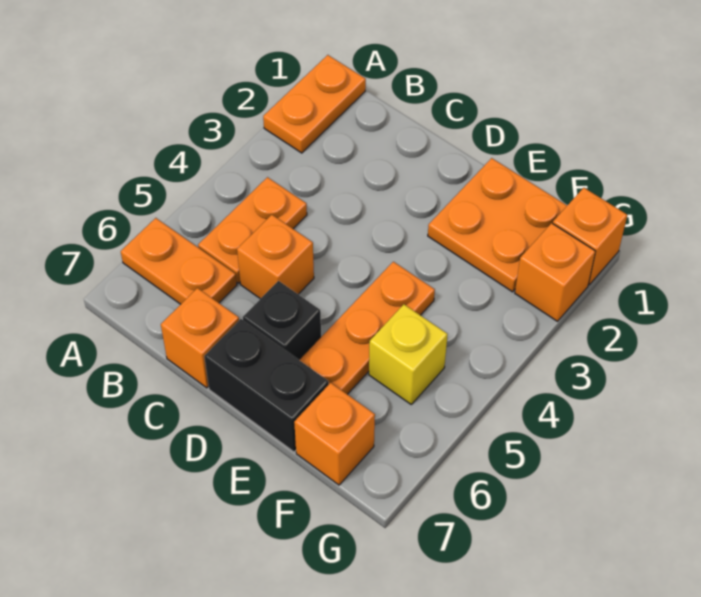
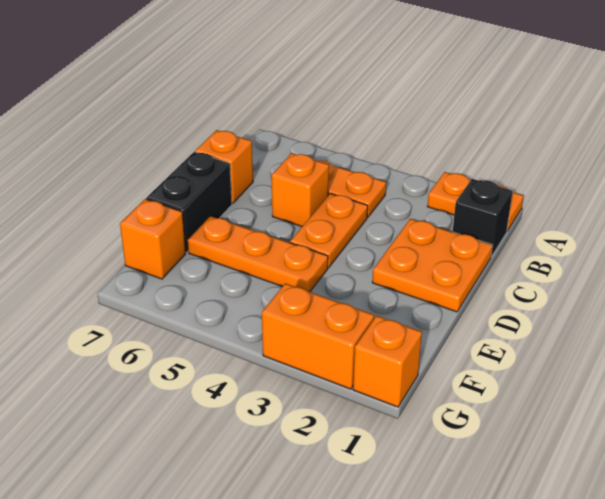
orange 1x2 plate [121,218,237,304] -> orange 1x2 plate moved to [290,193,368,268]
black 1x1 brick [243,281,321,360] -> black 1x1 brick moved to [453,179,512,257]
orange 2x2 plate [428,158,567,292] -> orange 2x2 plate moved to [372,219,492,312]
yellow 1x1 brick [369,304,448,404] -> none
orange 1x1 brick [515,223,595,321] -> orange 1x2 brick [262,283,374,389]

